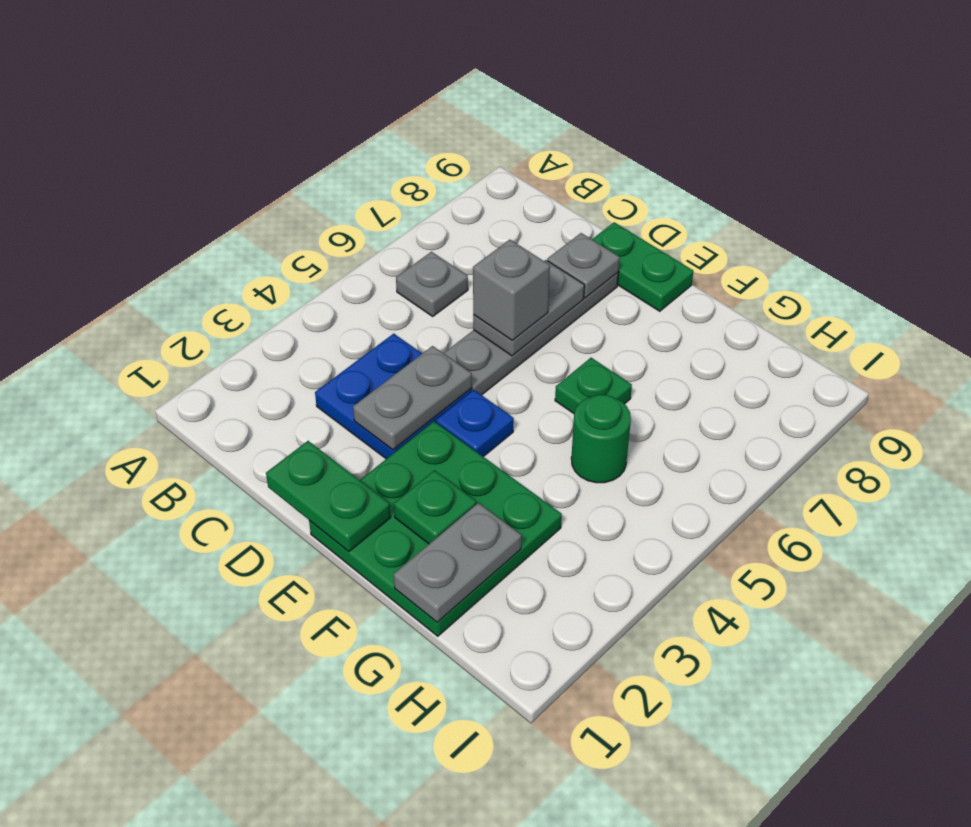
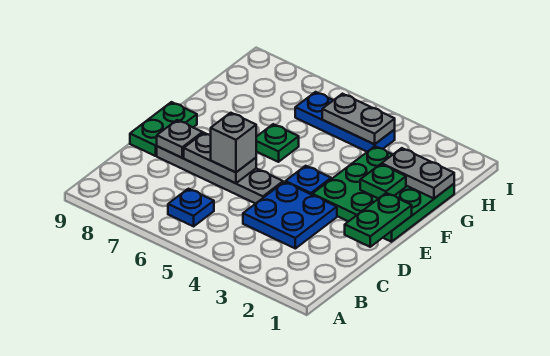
grey 1x1 plate [396,252,468,316] -> blue 1x1 plate [168,189,214,226]
grey 1x2 plate [353,346,472,450] -> grey 1x2 plate moved to [322,94,395,144]
green 1x1 round brick [571,395,631,483] -> none
none -> blue 1x3 plate [295,92,395,152]

